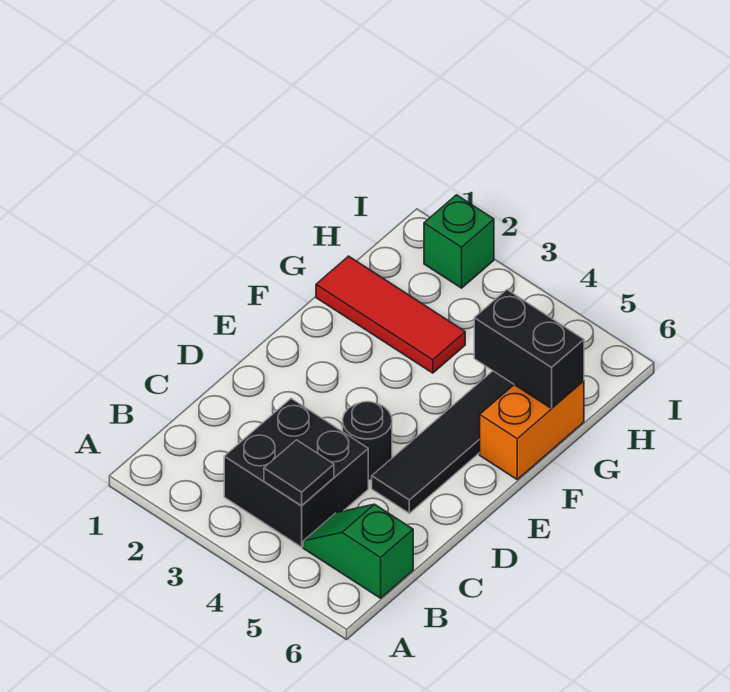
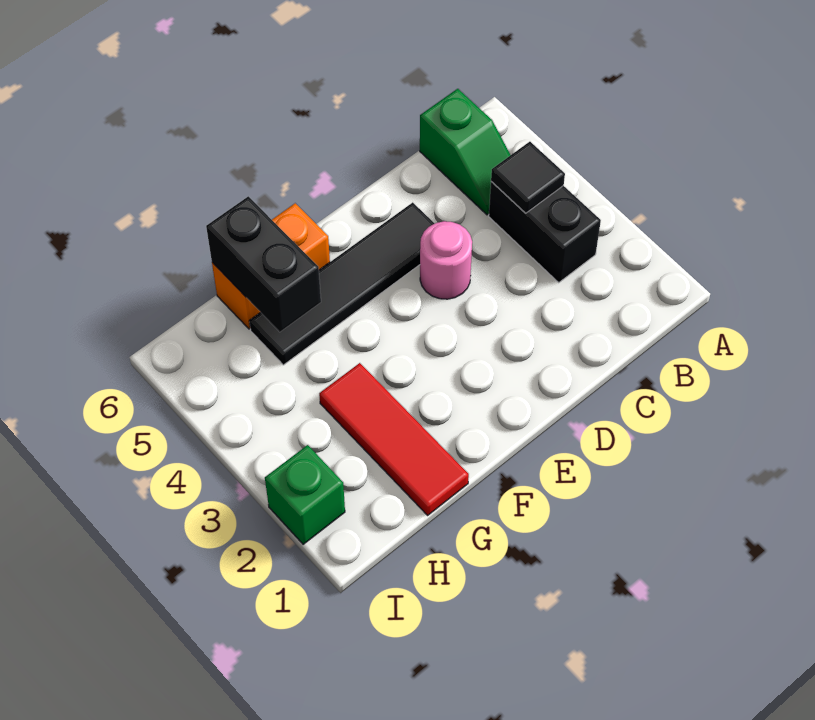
black 2x2 brick [224,399,368,547] -> black 1x2 brick [489,182,601,282]
black 1x1 round brick [343,402,392,480] -> pink 1x1 round brick [420,221,472,299]

